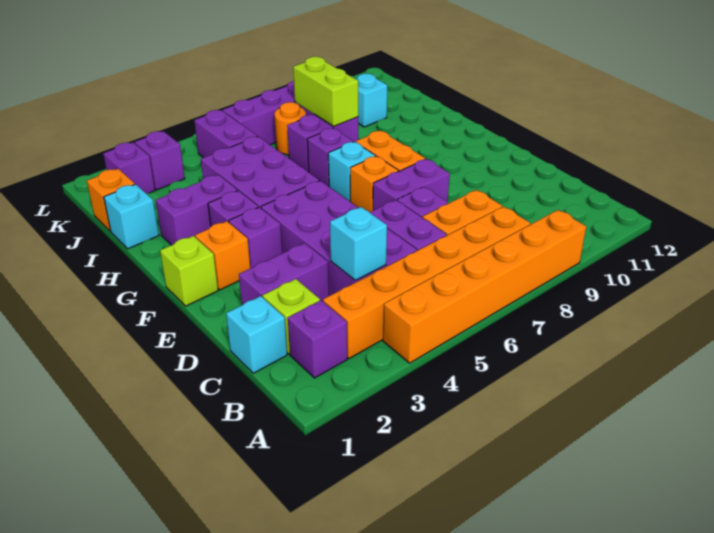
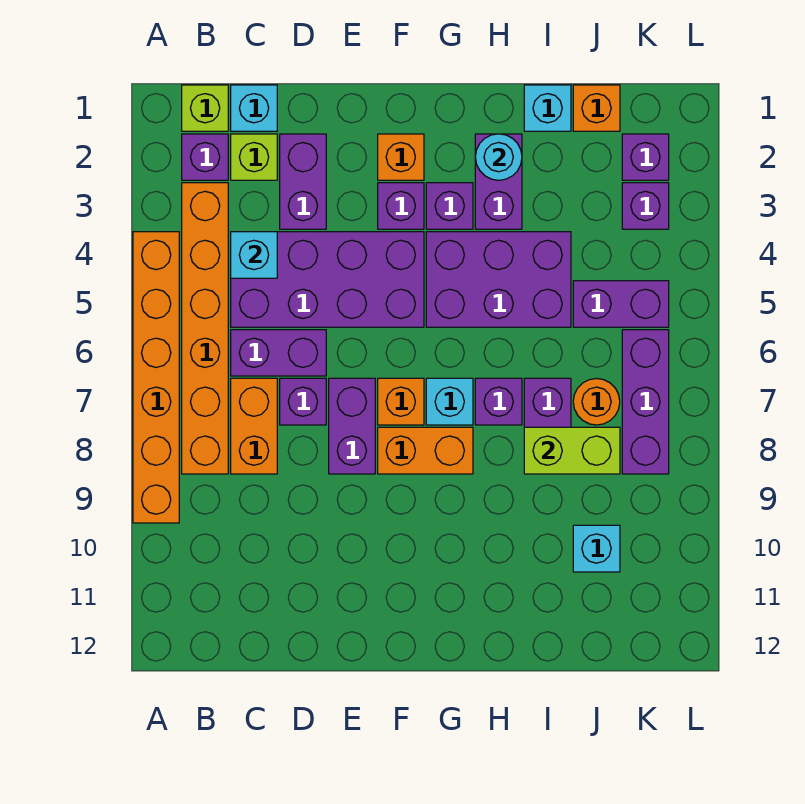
lime 1x1 brick [160,236,218,306] -> lime 1x1 brick moved to [182,85,228,131]
none -> cyan 1x1 round brick [475,134,522,180]

